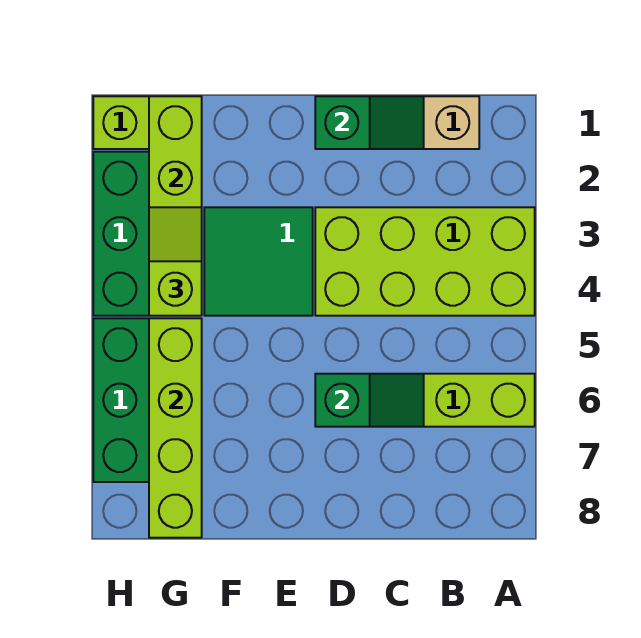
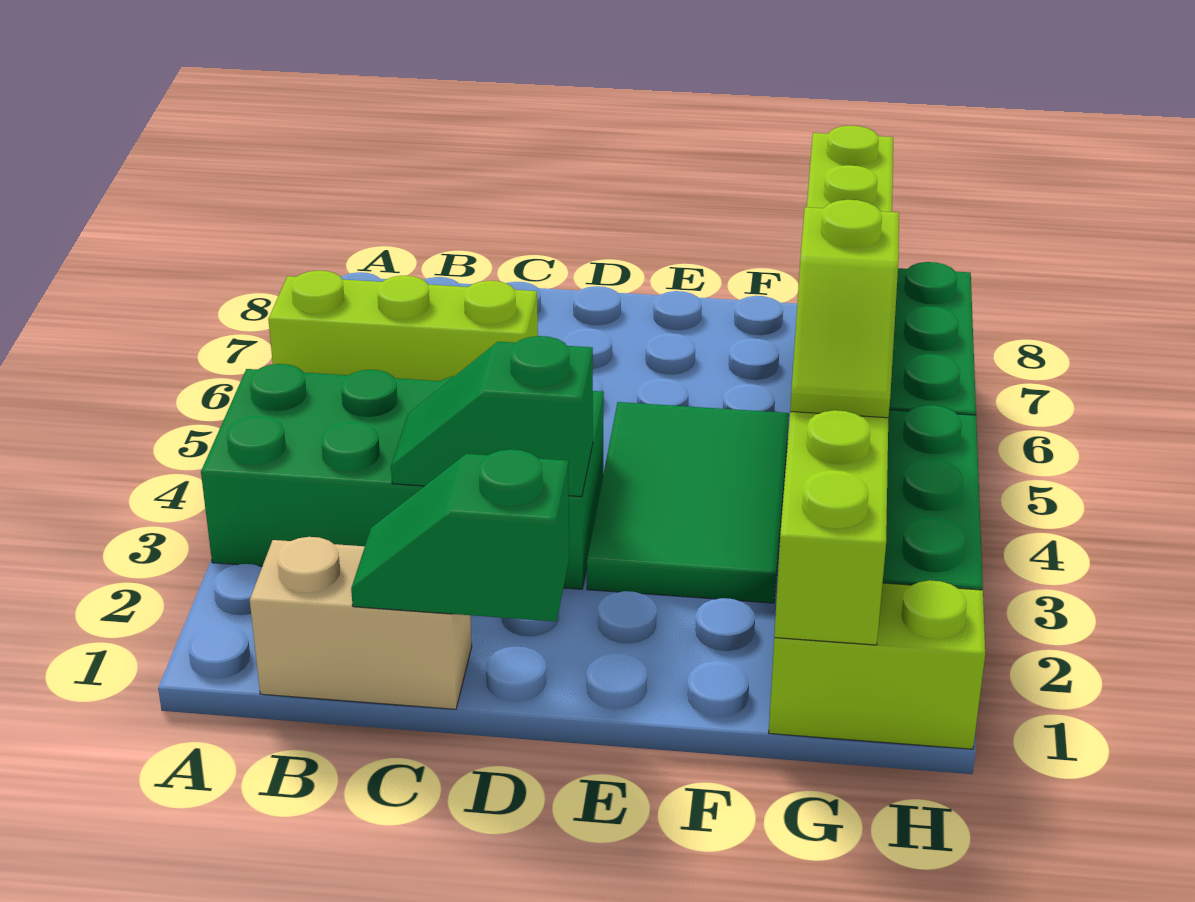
lime 2x4 brick [315,207,535,316] -> green 2x4 brick [201,364,604,589]
green 1x2 slope [315,374,424,427] -> green 1x2 slope moved to [391,336,593,497]
green 2x2 tile [204,207,313,316] -> green 2x3 tile [587,402,789,603]

